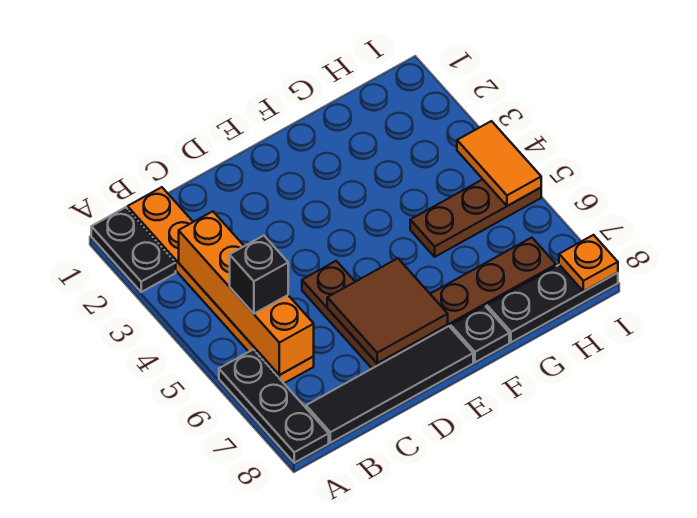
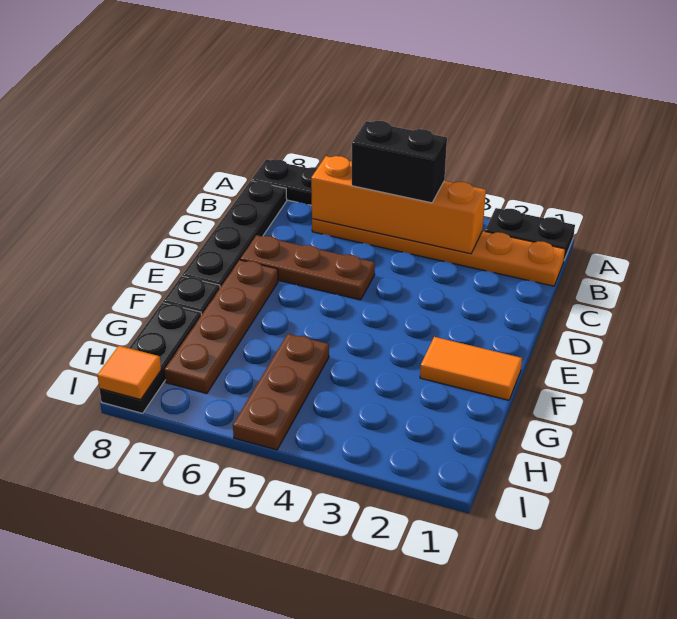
black 1x1 brick [230,236,288,314] -> black 1x2 brick [352,121,447,203]
black 1x4 tile [306,326,473,443] -> black 1x4 plate [182,181,287,287]
brown 2x2 tile [327,258,448,363] -> none
orange 1x2 tile [457,121,541,206] -> orange 1x2 tile moved to [420,337,522,400]
orange 1x1 plate [559,235,618,291] -> orange 1x1 tile [97,346,161,400]

